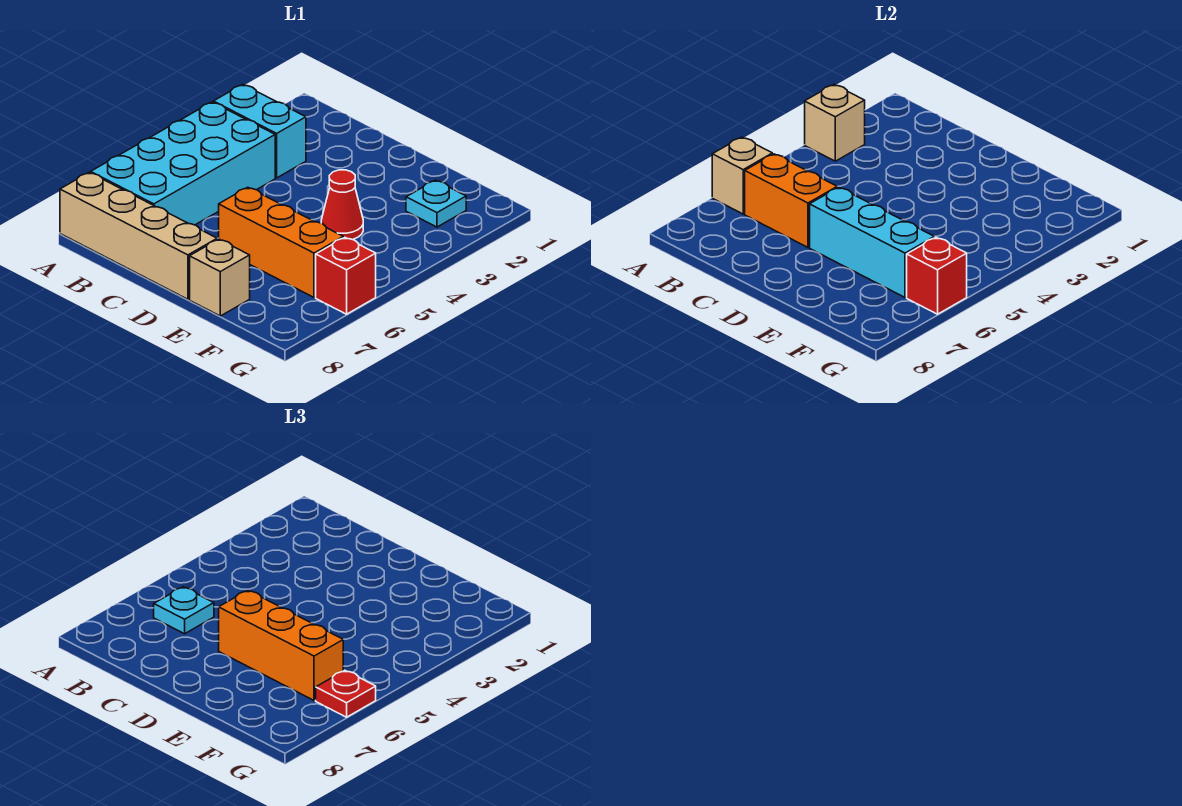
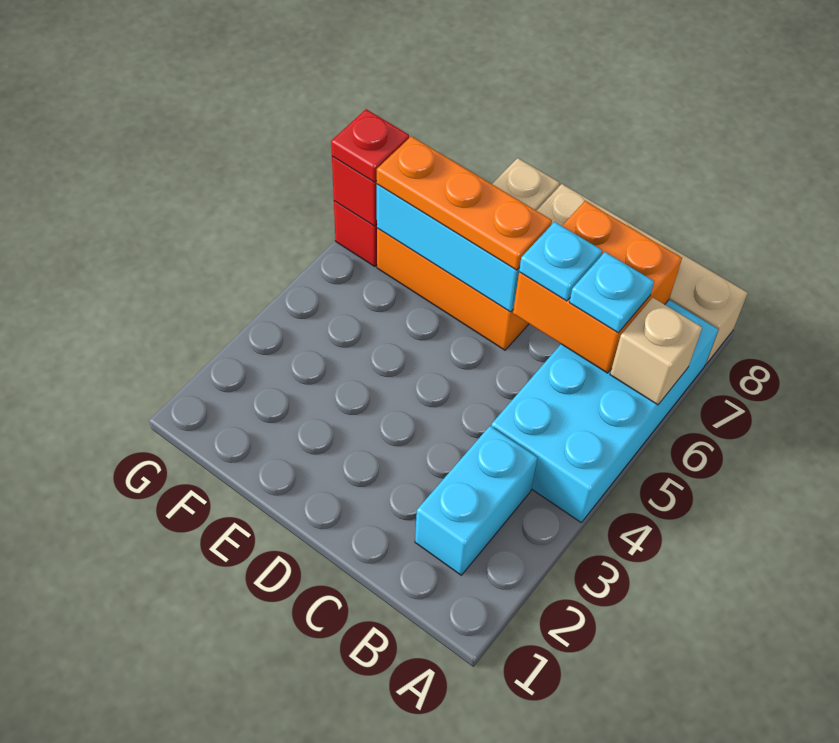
cyan 1x2 brick [214,84,306,178] -> cyan 1x2 brick turned to [415,426,538,575]
tan 1x1 brick [805,84,865,161] -> none
orange 1x2 brick [745,154,837,247] -> orange 2x2 brick [513,201,682,373]
orange 1x3 brick [219,590,343,701] -> orange 1x3 plate [377,136,552,270]
red 1x1 cone [321,170,363,240] -> none
cyan 1x1 plate [406,180,466,227] -> cyan 1x1 plate moved to [519,222,602,301]

